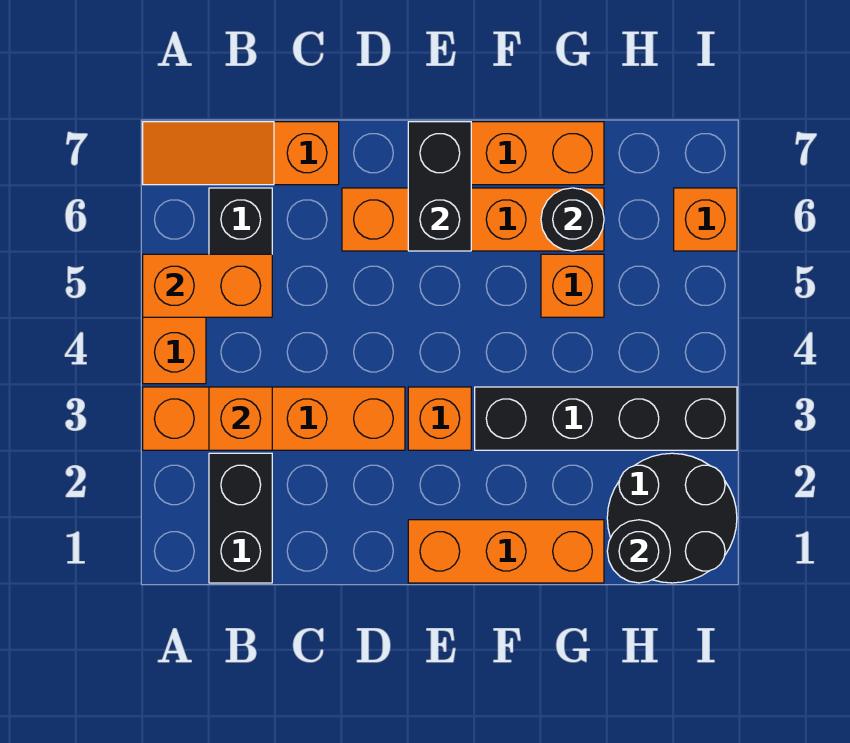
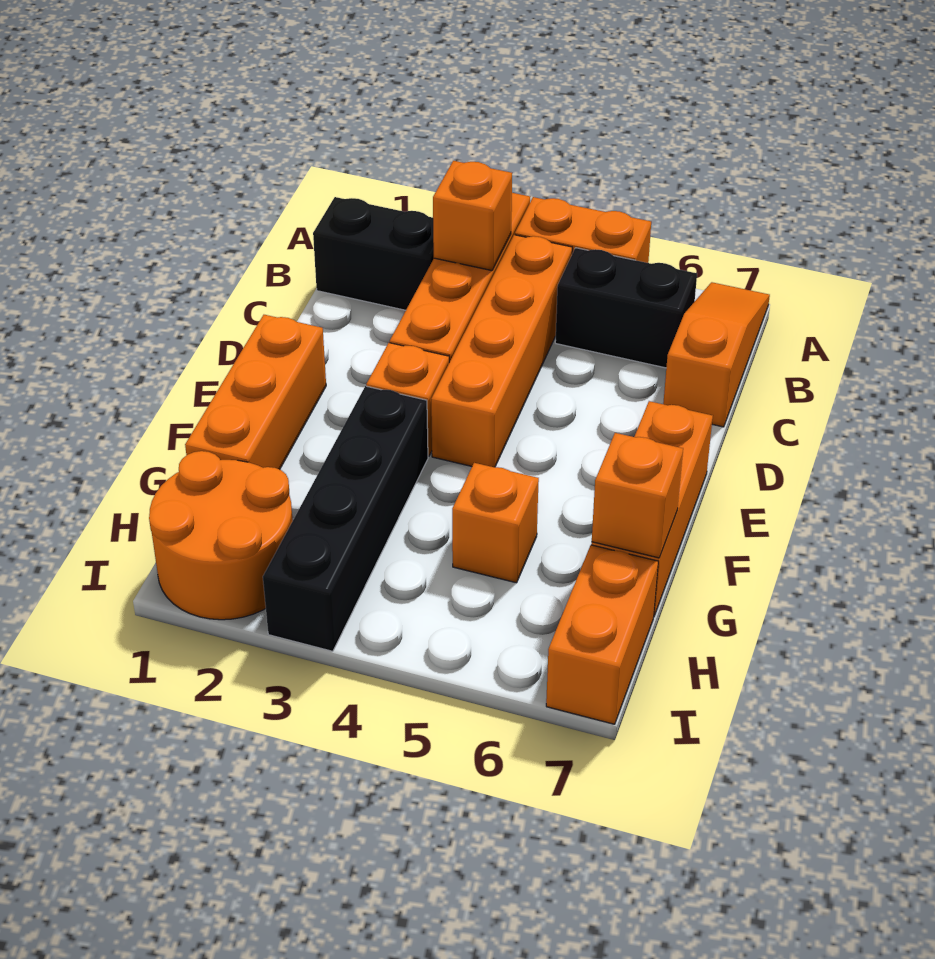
orange 1x2 brick [143,254,272,317] -> orange 1x2 brick moved to [546,545,658,724]
orange 1x4 brick [342,188,604,251] -> orange 1x4 brick moved to [431,235,572,467]
black 1x2 brick [408,122,471,251] -> none
black 1x1 round brick [541,188,604,251] -> none
black 2x2 round brick [607,453,737,583] -> orange 2x2 round brick [149,451,293,620]
black 1x1 round brick [607,520,670,583] -> none
orange 1x1 brick [674,188,737,251] -> orange 1x1 brick moved to [592,433,683,558]

